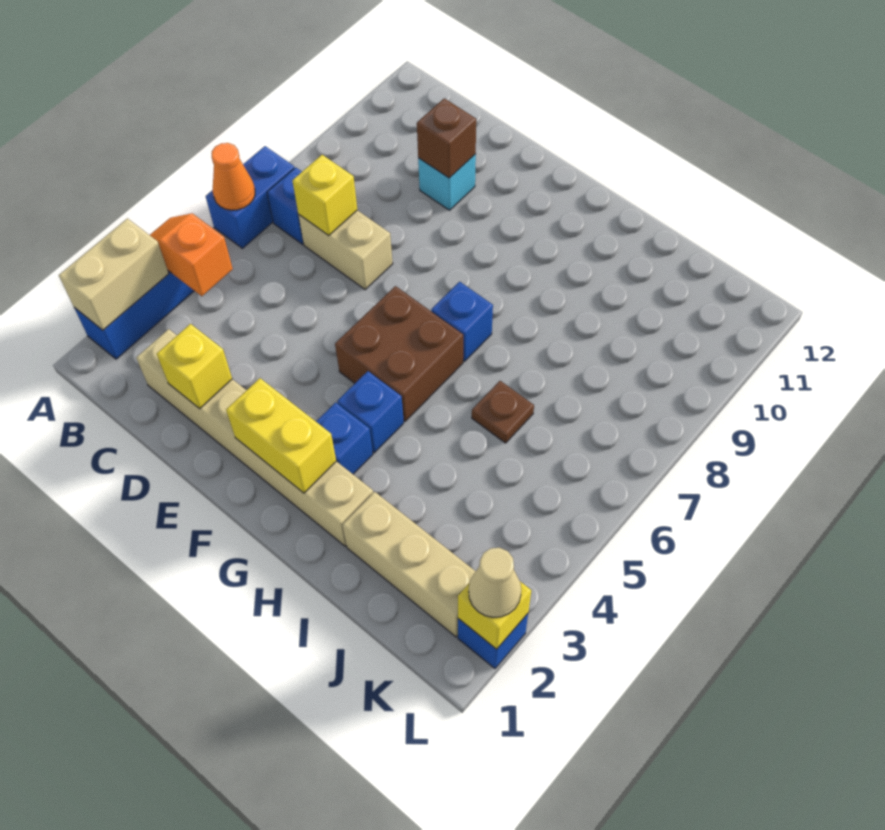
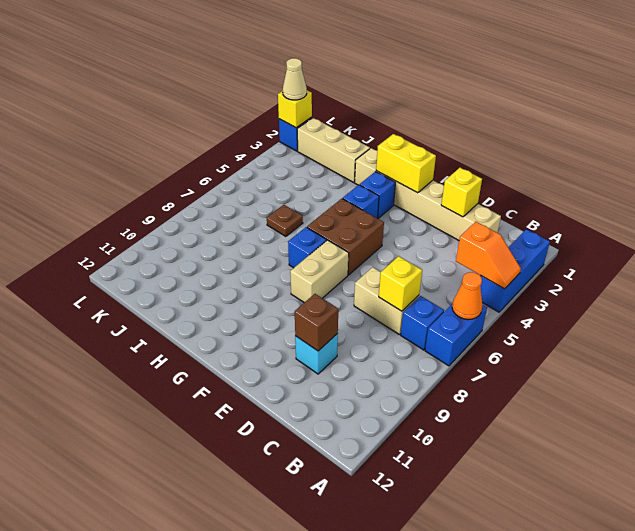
tan 1x2 brick [59,218,169,330] -> tan 1x2 brick moved to [290,240,349,303]

